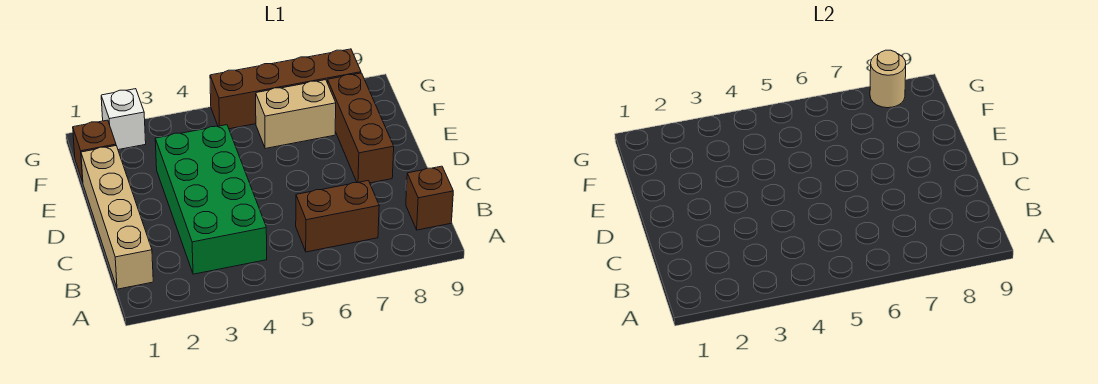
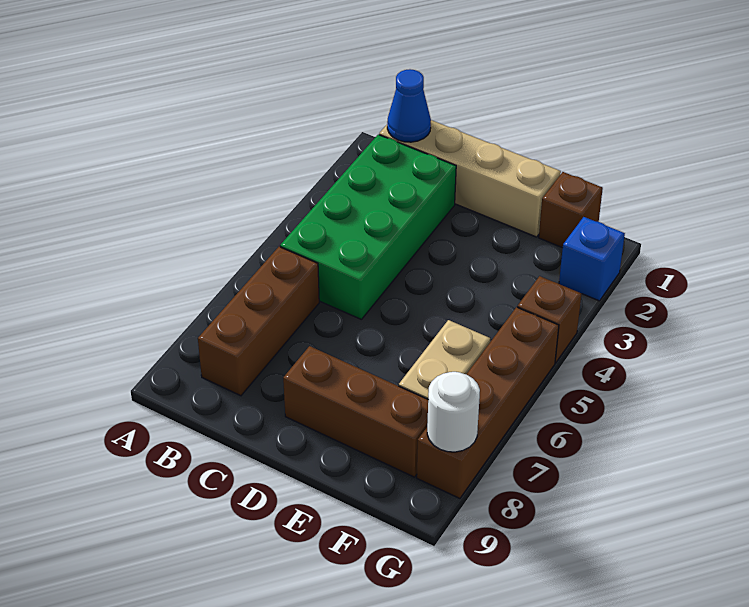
none -> blue 1x1 cone [387,69,431,142]
green 2x4 brick [155,125,267,274] -> green 2x4 brick turned to [280,135,456,320]
brown 1x2 brick [296,181,379,252] -> brown 1x3 brick [198,247,319,396]
brown 1x1 brick [406,166,453,230] -> brown 1x1 brick moved to [517,276,581,363]
white 1x1 brick [101,89,146,150] -> blue 1x1 brick [559,217,625,301]
tan 1x1 round brick [870,50,906,108] -> white 1x1 round brick [427,372,480,452]

